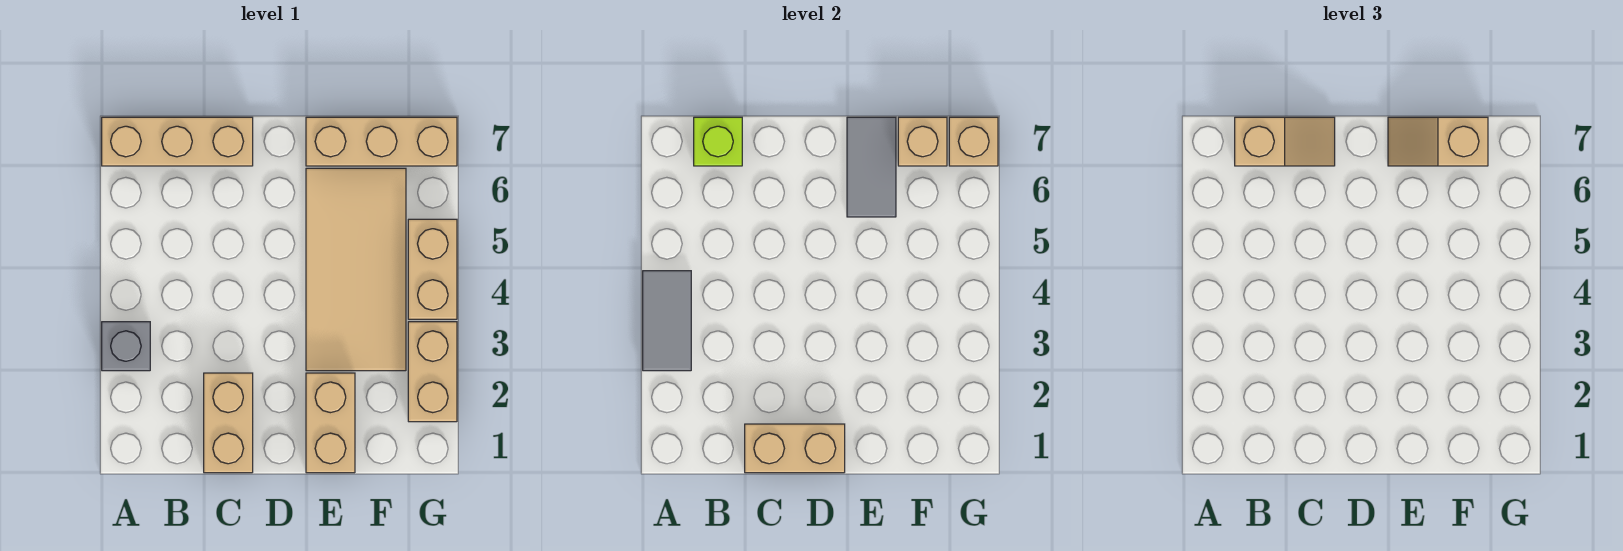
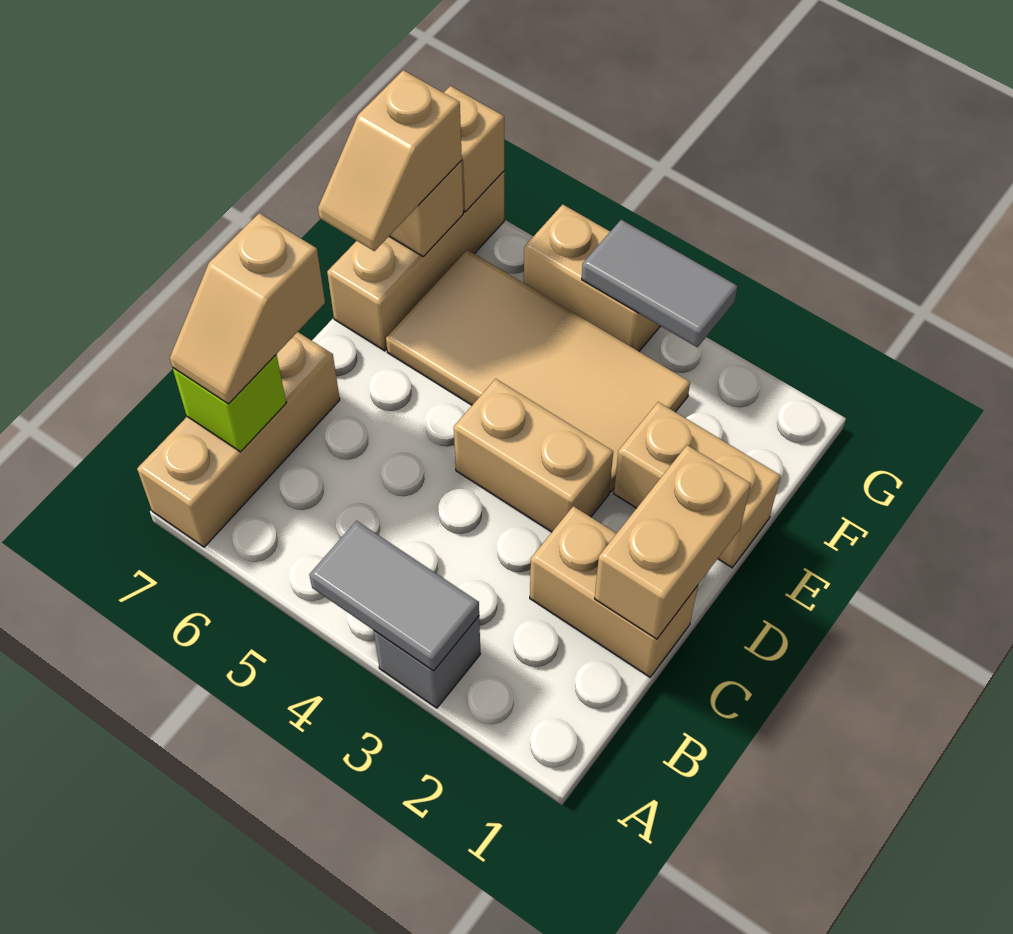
tan 1x2 slope [1235,117,1335,166] -> tan 1x2 slope turned to [170,213,325,404]
grey 1x2 tile [847,117,896,217] -> grey 1x2 tile moved to [582,220,738,347]
tan 1x2 brick [408,322,457,422] -> tan 1x2 brick moved to [454,379,613,532]

